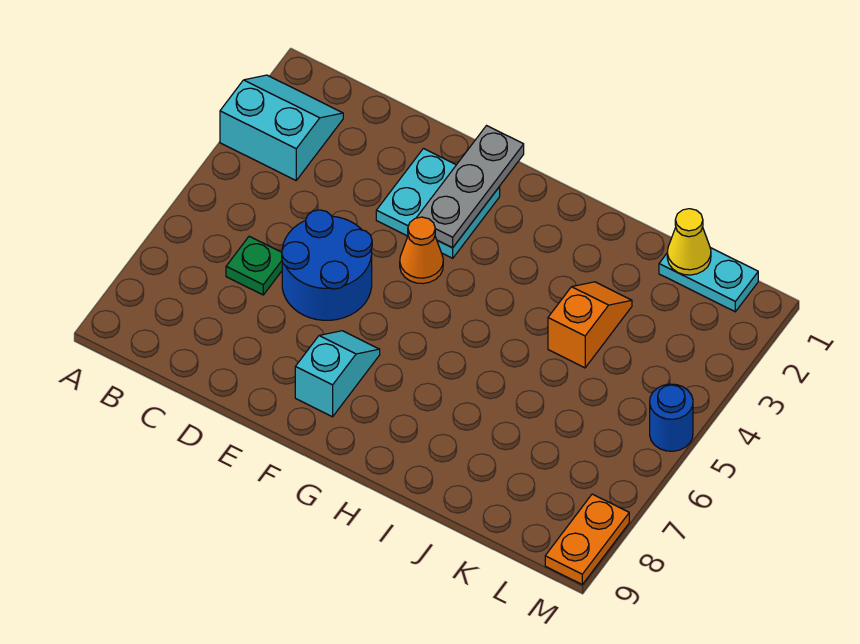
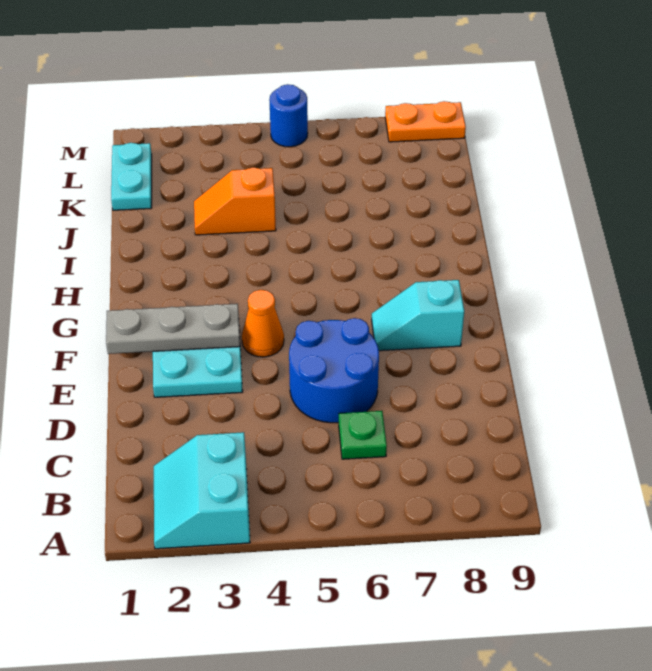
yellow 1x1 cone [667,209,711,275] -> none

